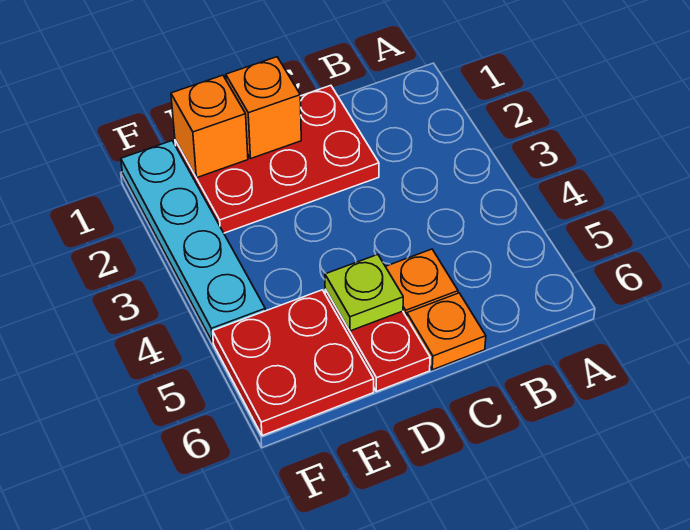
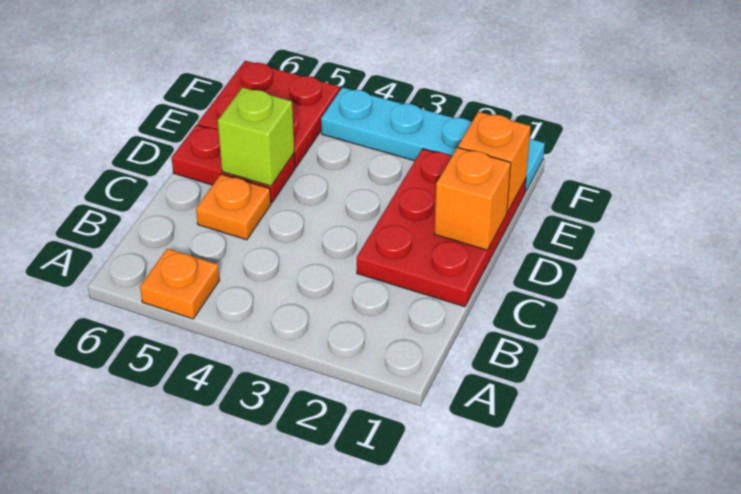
orange 1x1 plate [407,293,486,370] -> orange 1x1 plate moved to [140,248,220,319]
lime 1x1 plate [325,255,403,331] -> lime 1x1 brick [218,87,294,186]

